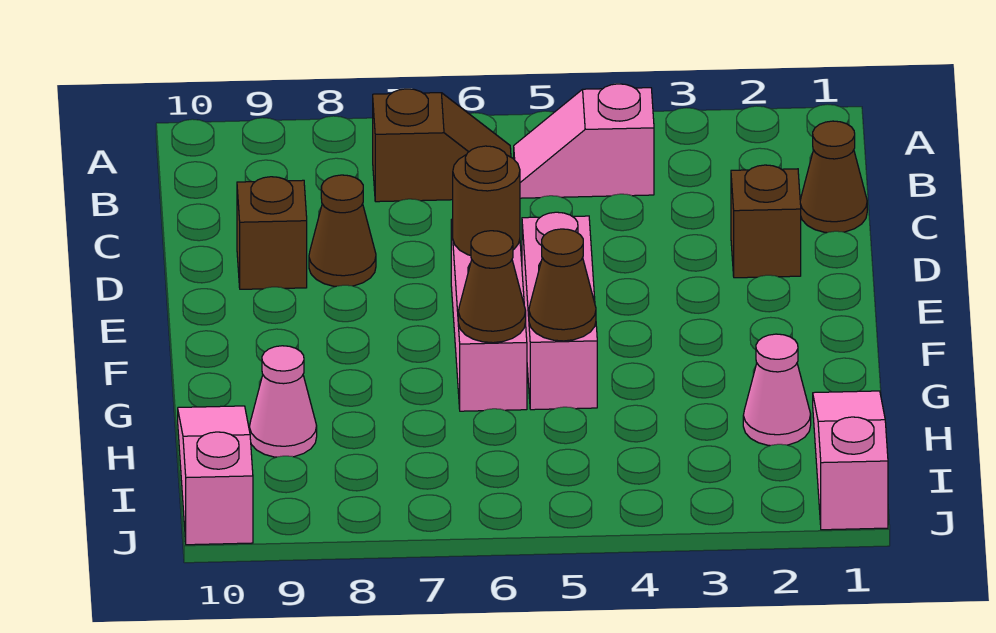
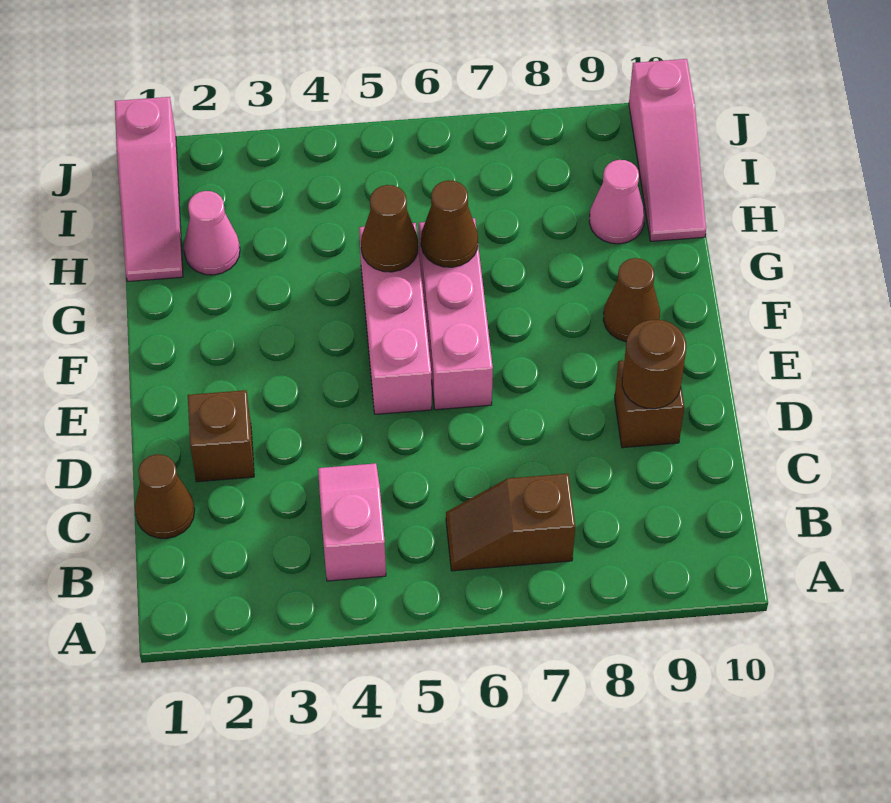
pink 1x2 slope [514,84,654,198] -> pink 1x2 slope turned to [318,463,386,581]
brown 1x1 cone [309,175,376,286] -> brown 1x1 cone moved to [603,258,660,342]
brown 1x1 round brick [453,146,520,255] -> brown 1x1 round brick moved to [622,319,686,409]

